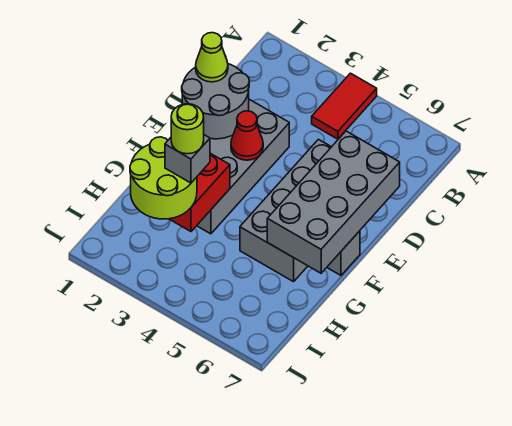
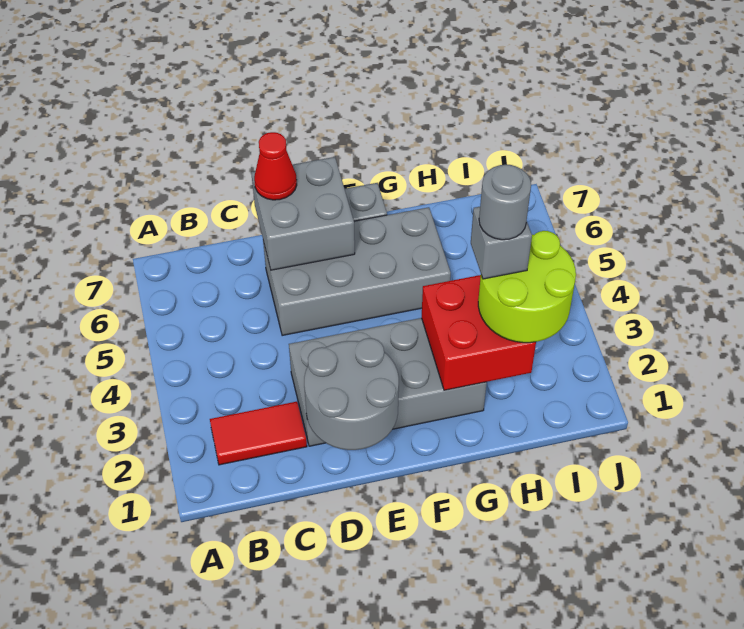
red 1x2 tile [312,73,377,139] -> red 1x2 tile moved to [210,402,307,465]
lime 1x1 cone [196,33,228,82] -> none
grey 2x4 brick [267,131,400,273] -> grey 2x2 brick [251,157,355,270]
red 1x1 cone [231,111,263,160] -> red 1x1 cone moved to [254,132,297,200]
lime 1x1 round brick [171,104,204,154] -> grey 1x1 round brick [479,164,531,240]

